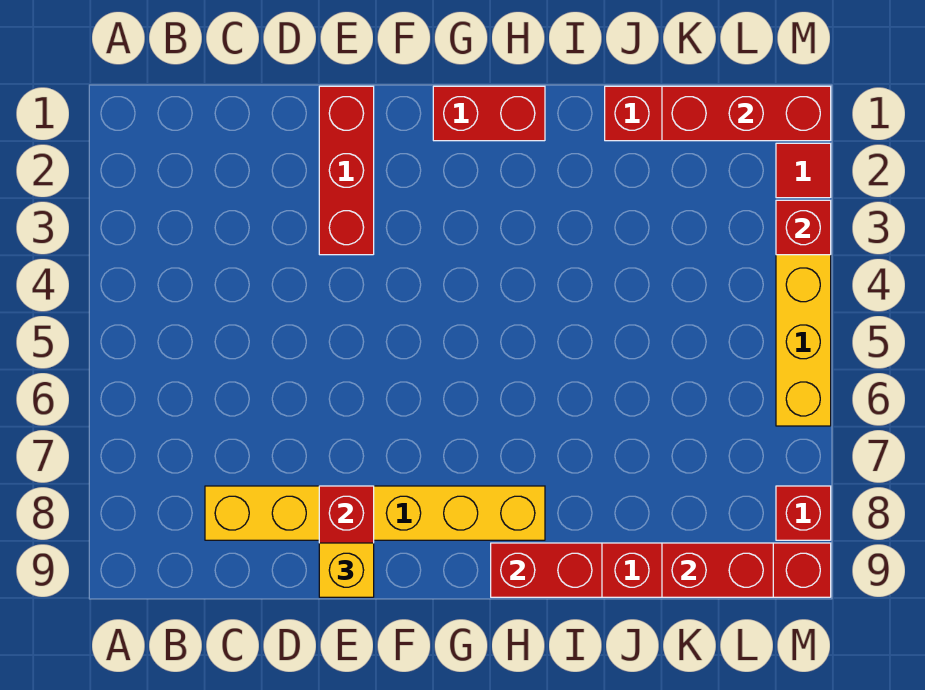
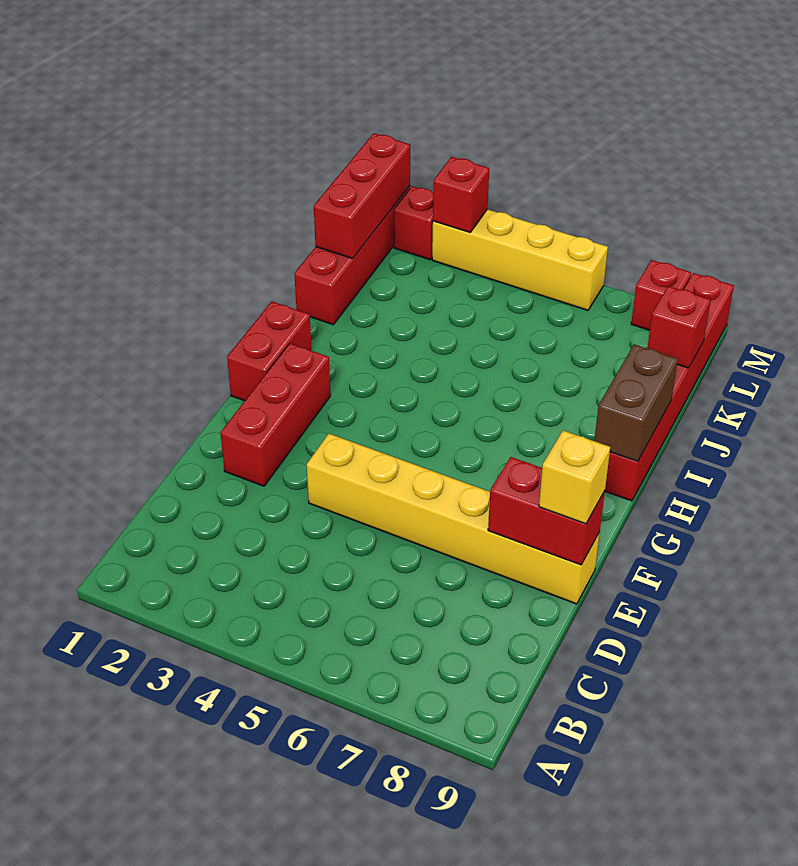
yellow 1x6 brick [205,486,545,540] -> yellow 1x6 brick turned to [307,434,600,604]
red 1x3 brick [319,86,374,255] -> red 1x3 brick turned to [220,343,330,486]
red 1x2 brick [491,543,602,597] -> brown 1x2 brick [594,344,678,461]
red 1x2 brick [662,543,773,597] -> red 1x1 brick [647,286,711,368]
red 1x1 tile [776,143,831,198] -> red 1x1 brick [394,186,433,260]

